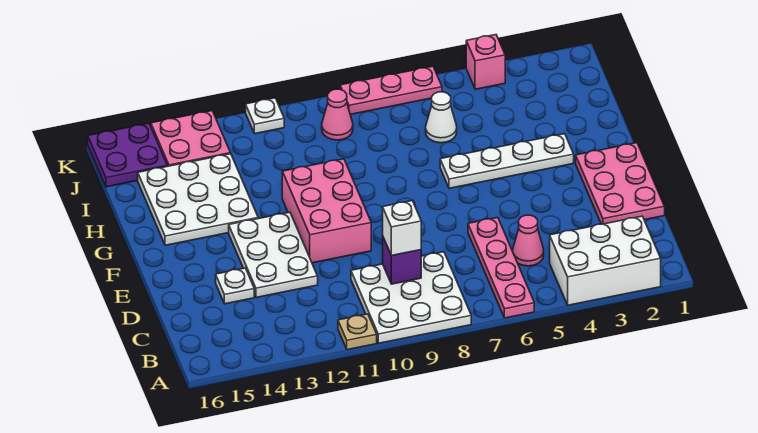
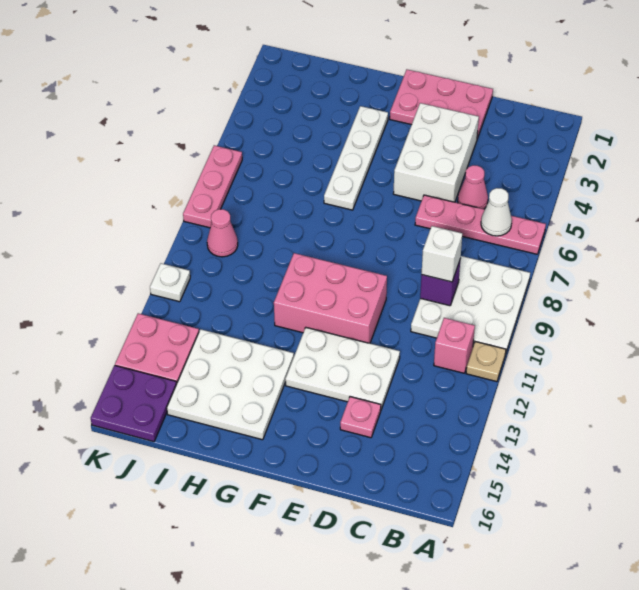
white 2x3 brick [550,216,661,305] -> white 2x3 brick moved to [393,103,479,202]
white 1x1 plate [216,268,254,304] -> pink 1x1 plate [340,397,381,438]
white 1x1 cone [426,92,457,143] -> white 1x1 cone moved to [481,188,512,236]
pink 1x1 brick [466,35,505,89] -> pink 1x1 brick moved to [434,318,475,373]

